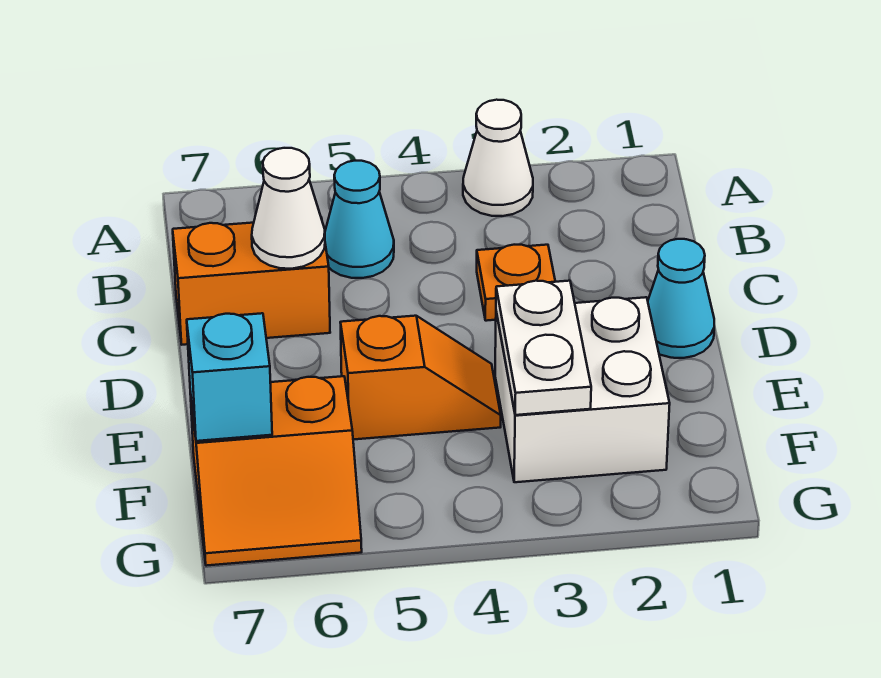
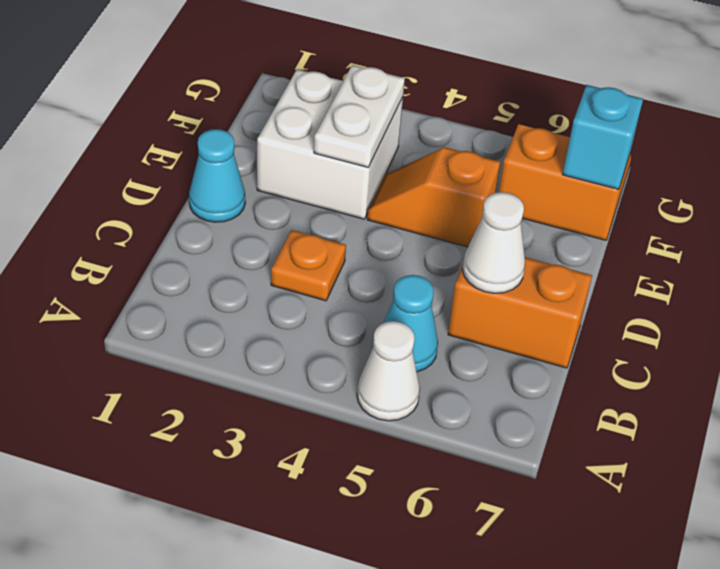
white 1x1 cone [463,100,533,216] -> white 1x1 cone moved to [357,321,420,421]

